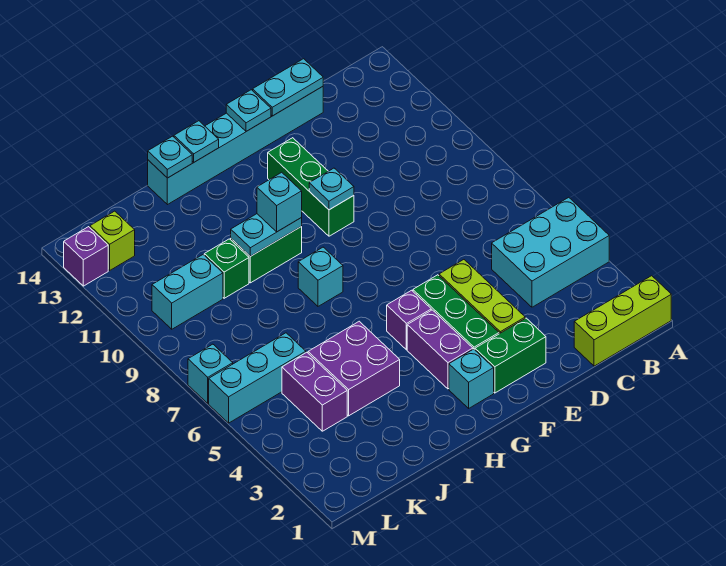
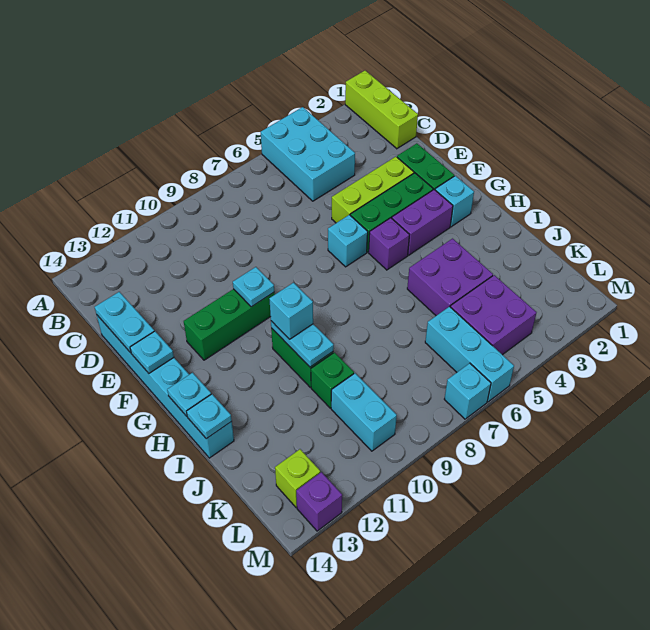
cyan 1x1 brick [298,247,343,306] -> cyan 1x1 brick moved to [328,215,368,267]
purple 1x2 brick [282,352,347,431] -> purple 2x2 brick [451,275,536,355]

